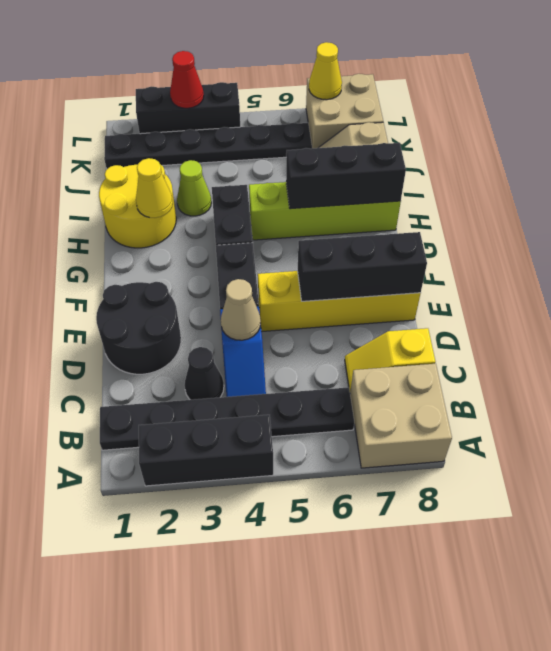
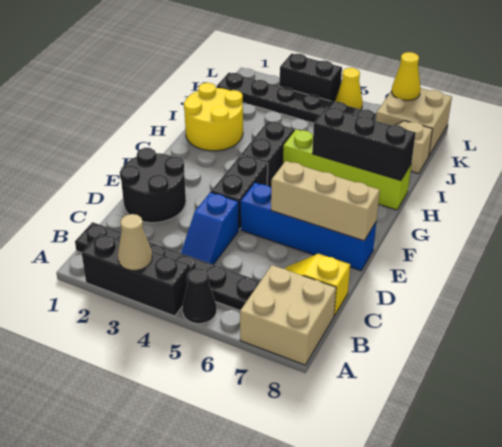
black 1x1 cone [184,347,224,400] -> black 1x1 cone moved to [182,268,216,324]
tan 1x1 cone [221,279,261,340] -> tan 1x1 cone moved to [118,214,152,270]
yellow 1x4 brick [258,271,421,332] -> blue 1x4 brick [241,183,376,271]
black 1x3 brick [298,232,427,301] -> tan 1x3 brick [271,161,380,241]
yellow 1x1 cone [136,158,173,218] -> yellow 1x1 cone moved to [335,68,363,109]
lime 1x1 cone [177,160,211,216] -> none
black 1x3 brick [136,82,240,134] -> black 1x2 brick [280,54,342,102]
red 1x1 cone [170,51,204,108] -> none

